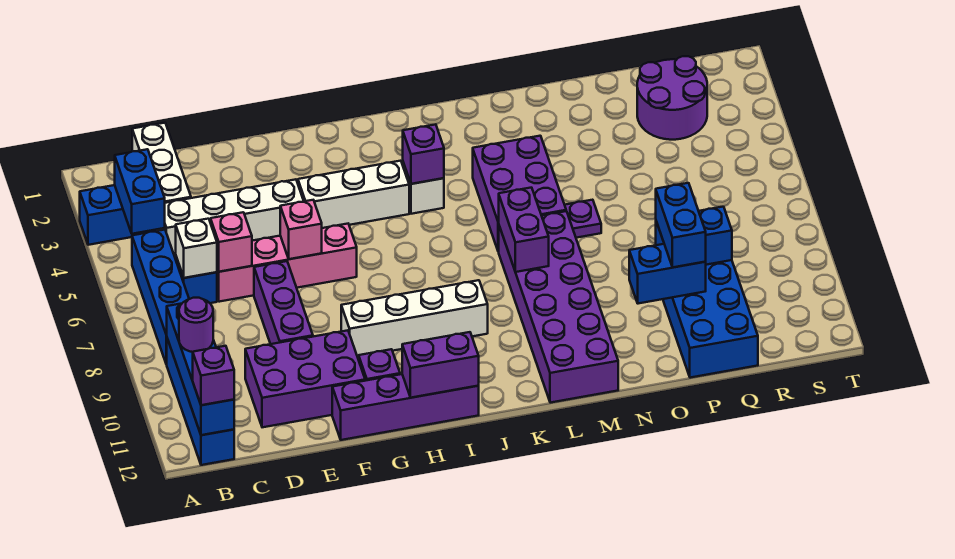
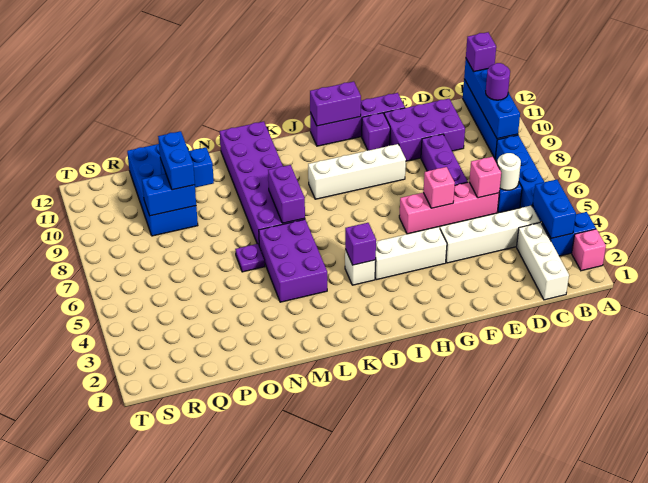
none -> pink 1x1 brick [572,229,606,271]
white 1x1 brick [176,219,217,278] -> white 1x1 round brick [497,153,521,190]
purple 2x2 round brick [637,56,707,140] -> none

